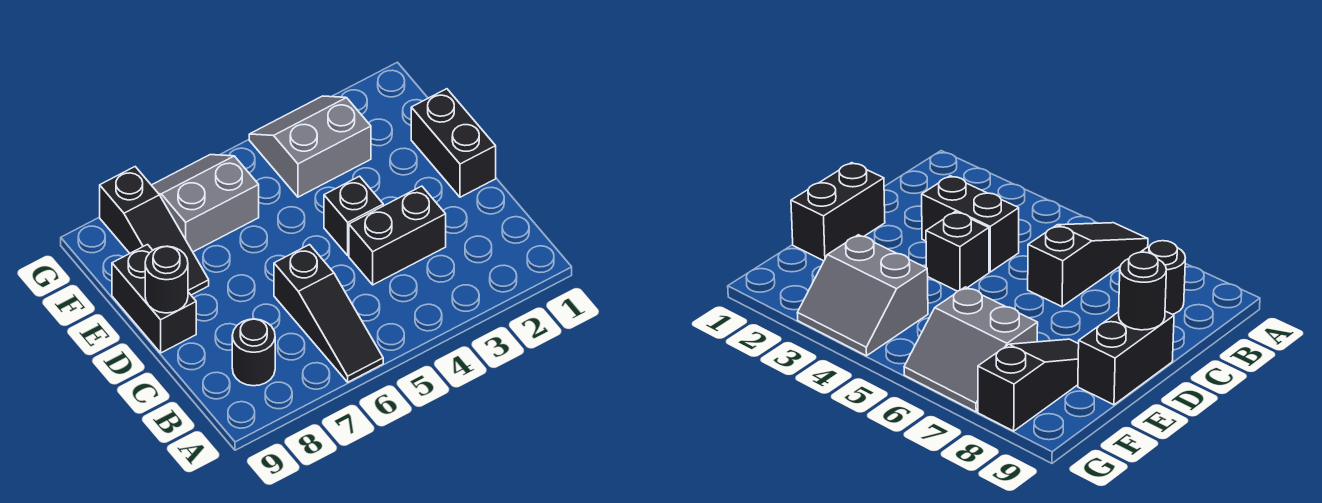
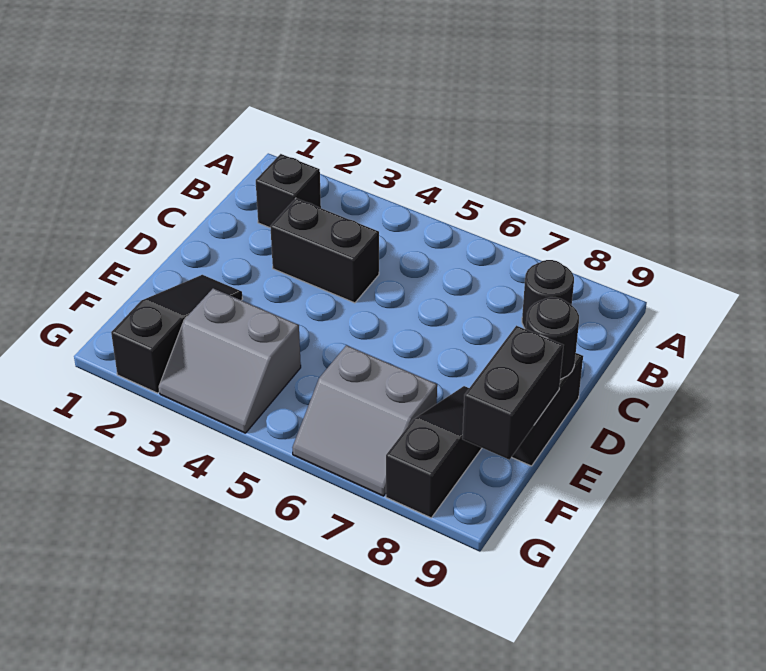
black 1x3 slope [274,245,383,382] -> black 1x3 slope moved to [111,275,242,393]
black 1x2 brick [411,89,496,197] -> black 1x2 brick moved to [462,326,564,460]
black 1x1 brick [324,176,383,255] -> black 1x1 brick moved to [256,154,321,228]

